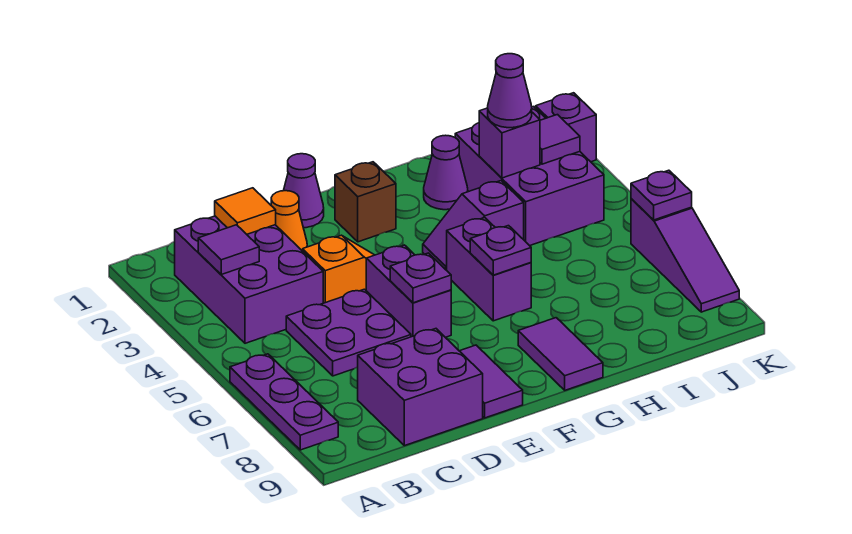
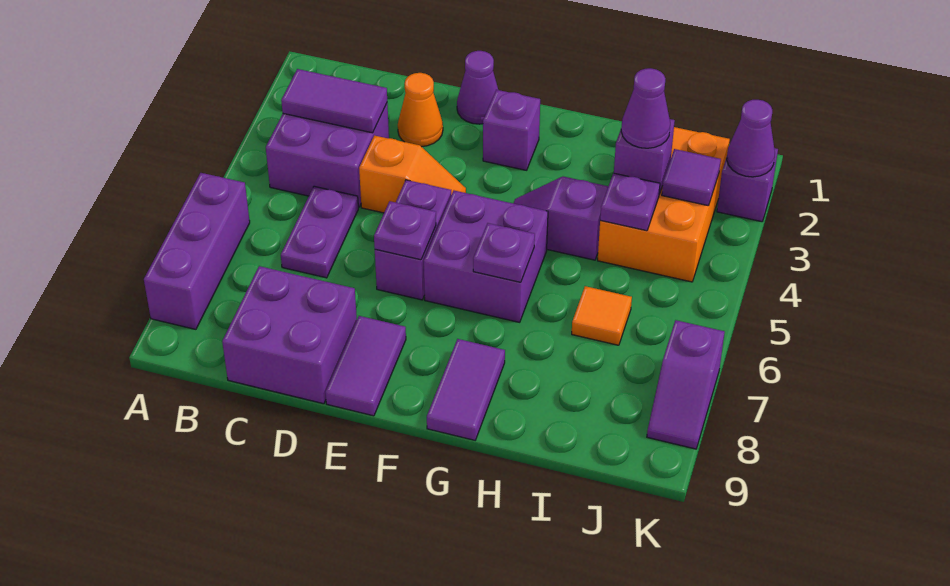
purple 1x3 plate [230,354,338,450] -> purple 1x3 brick [144,173,250,329]
purple 2x3 brick [175,216,323,343] -> purple 2x2 brick [266,104,389,207]
purple 1x1 tile [198,225,259,274] -> purple 1x2 tile [281,69,387,133]
orange 1x1 tile [215,188,276,234] -> orange 1x1 tile moved to [572,286,632,345]
purple 2x2 plate [286,289,411,376] -> purple 1x2 plate [281,186,358,278]
brown 1x1 brick [335,162,396,242] -> purple 1x1 brick [483,90,540,170]
purple 1x2 brick [447,218,531,321] -> purple 2x2 brick [424,191,548,322]
purple 1x1 cone [424,135,468,210] -> purple 1x1 cone moved to [727,100,775,177]
purple 2x3 brick [455,107,604,246] -> orange 2x3 brick [598,127,730,282]
purple 1x3 slope [631,199,739,312] -> purple 1x2 slope [647,320,725,449]
purple 1x1 plate [631,170,692,220] -> purple 1x1 plate moved to [600,173,660,231]

